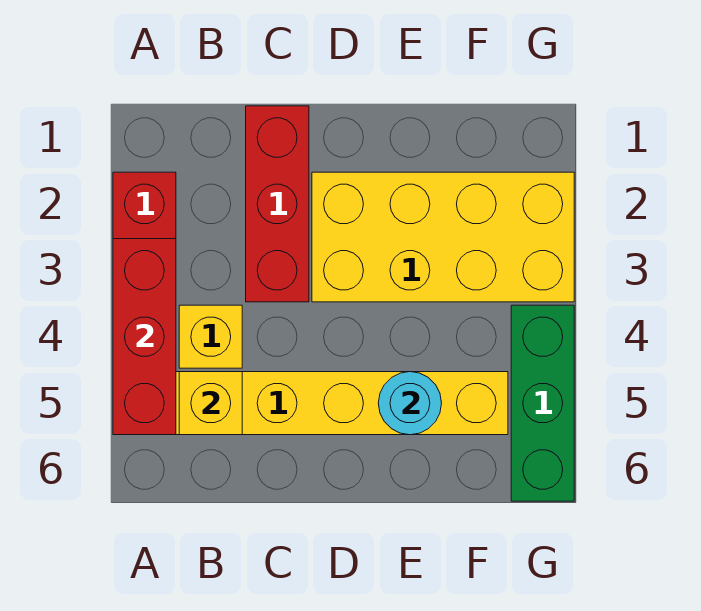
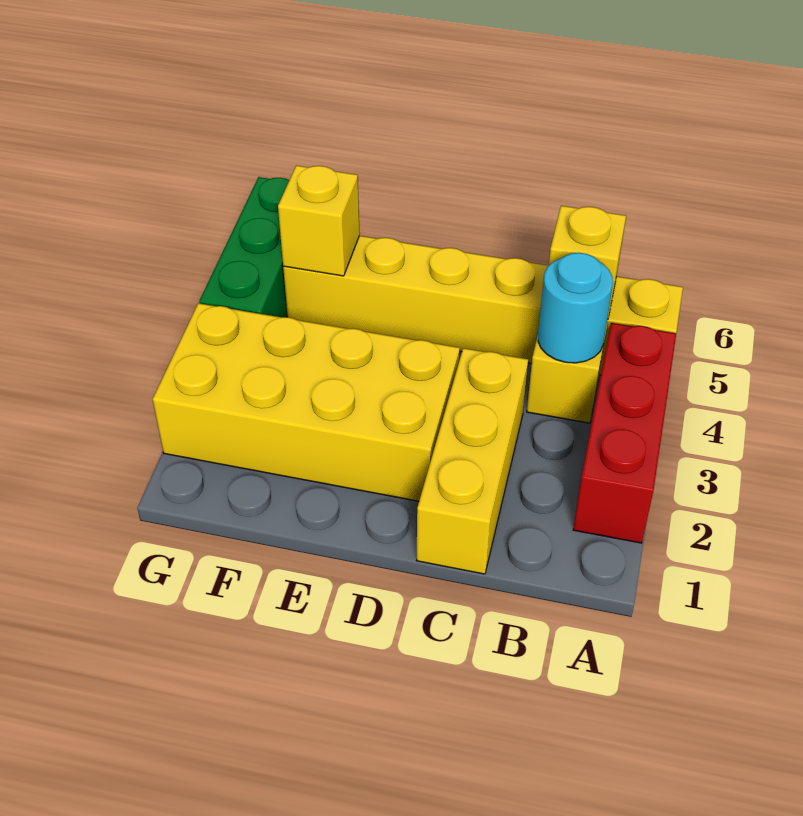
red 1x3 brick [113,239,176,435] -> none
red 1x3 brick [246,106,309,302] -> yellow 1x3 brick [416,348,528,574]
cyan 1x1 round brick [378,372,442,435] -> cyan 1x1 round brick moved to [538,253,613,363]
none -> yellow 1x1 brick [278,165,360,276]

